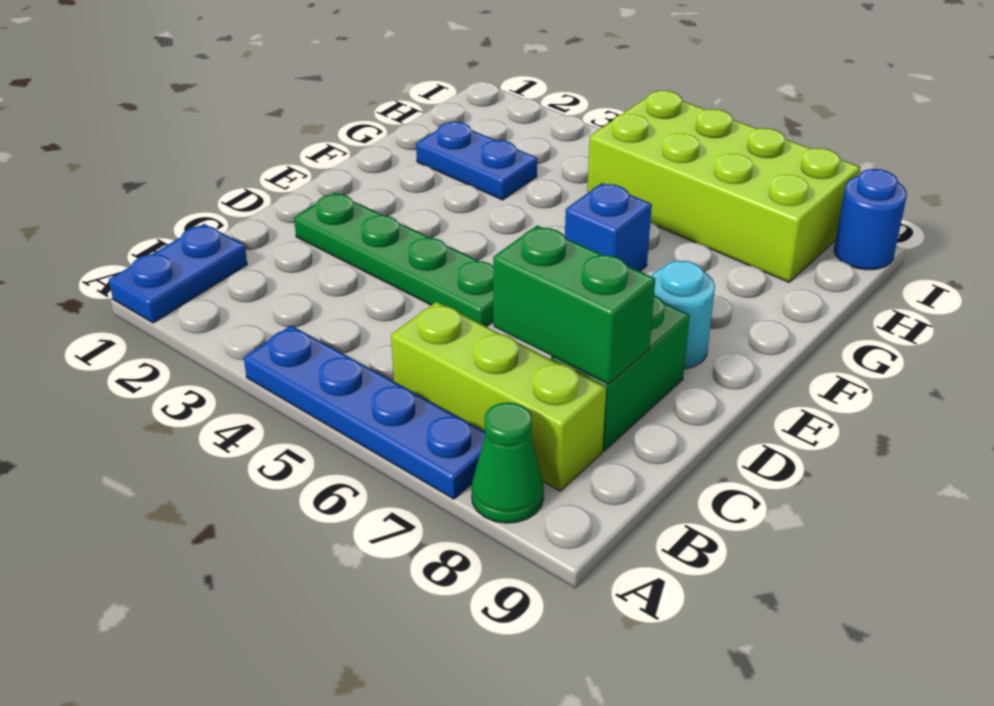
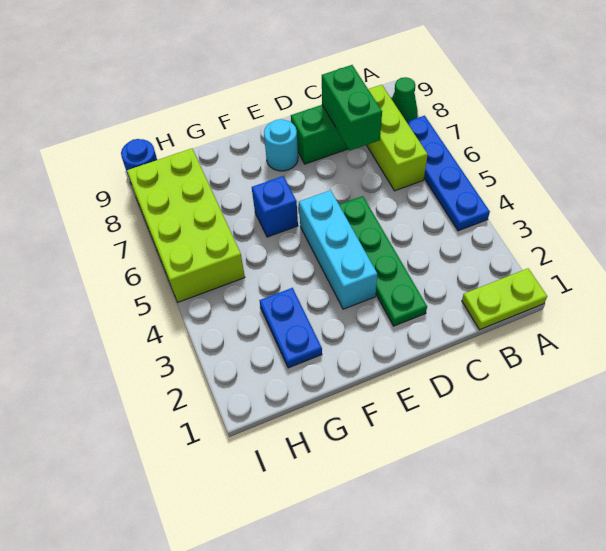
blue 1x2 plate [109,224,247,323] -> lime 1x2 plate [462,269,547,330]
none -> cyan 1x3 brick [299,190,377,309]

